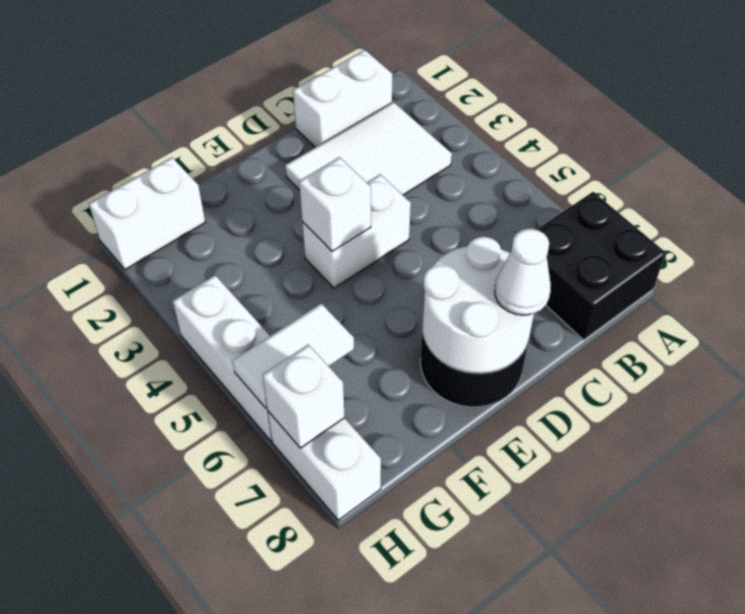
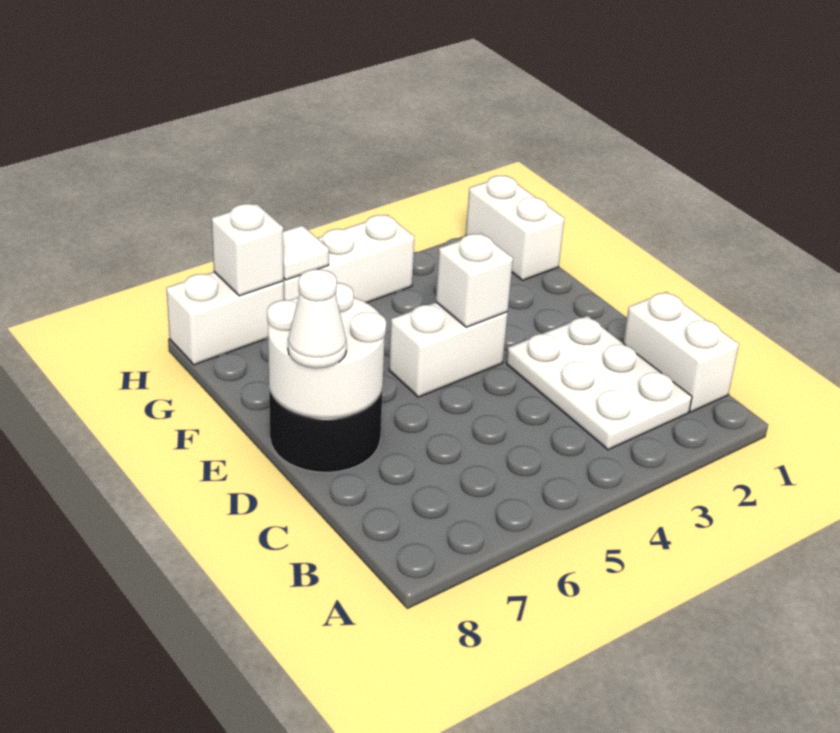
black 2x2 brick [537,192,666,340] -> none
white 2x3 tile [285,102,452,195] -> white 2x3 plate [506,316,692,450]
white 1x2 brick [302,174,411,288] -> white 1x2 brick turned to [389,302,508,397]
white 1x2 tile [233,304,354,408] -> white 1x1 tile [283,225,329,280]

